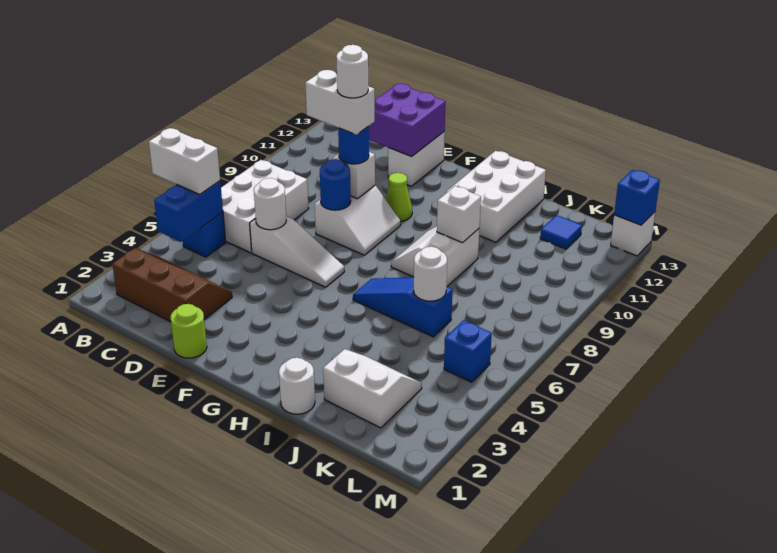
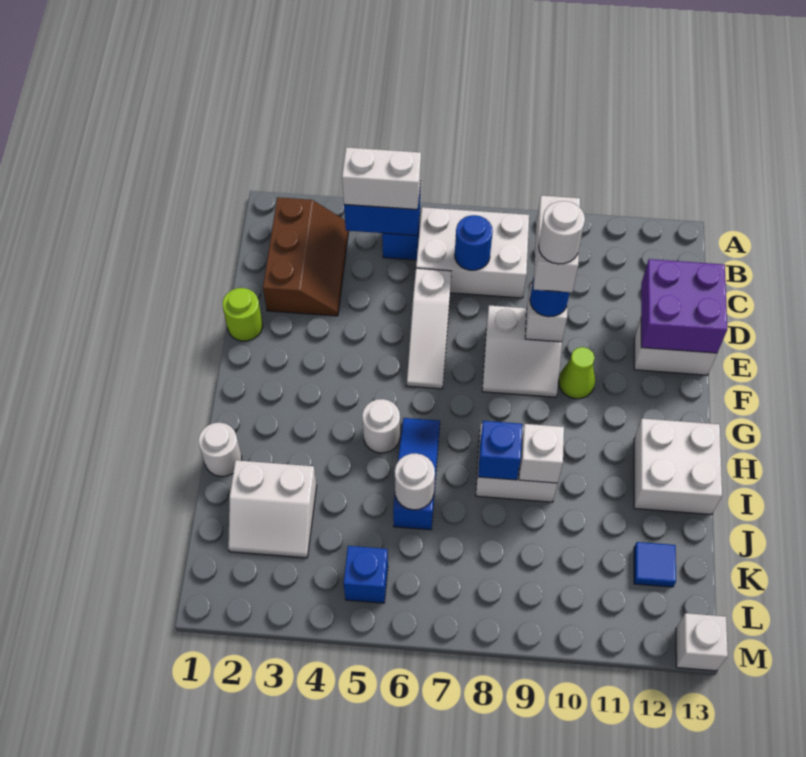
white 1x2 brick [149,128,220,194] -> white 1x2 brick turned to [342,147,421,209]
white 1x1 round brick [254,178,286,230] -> white 1x1 round brick moved to [362,399,400,453]
blue 1x1 round brick [320,159,351,210] -> blue 1x1 round brick moved to [455,215,493,270]
white 2x3 brick [446,151,546,242] -> white 2x2 brick [634,419,722,515]
white 2x2 slope [323,349,422,428] -> white 2x2 slope turned to [228,460,317,558]
blue 1x1 brick [614,170,660,225] -> blue 1x1 brick moved to [478,421,522,480]

